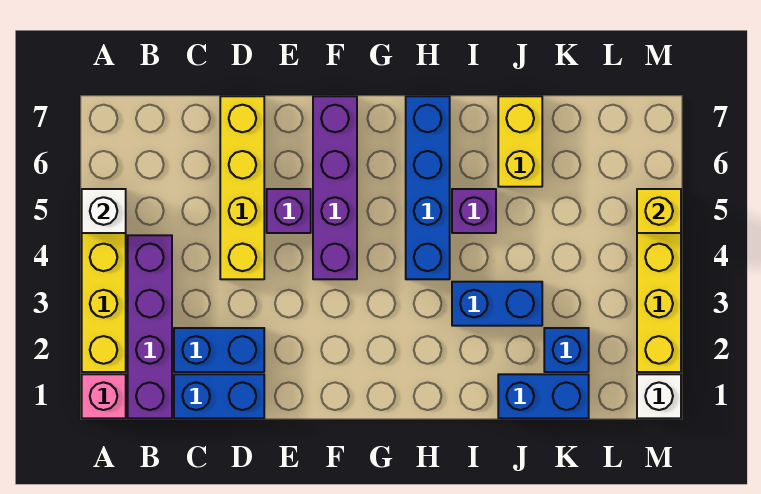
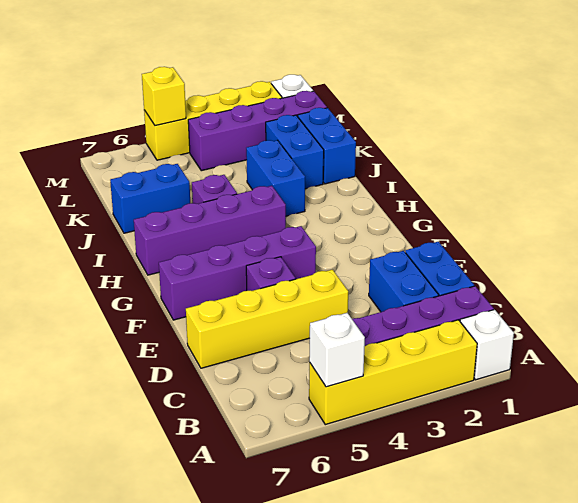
pink 1x1 brick [82,374,126,418] -> white 1x1 brick [460,310,514,380]
blue 1x4 brick [406,96,450,279] -> purple 1x4 brick [134,186,286,275]
yellow 1x2 brick [498,96,542,187] -> blue 1x2 brick [110,164,190,233]
blue 1x1 brick [544,328,589,372] -> blue 1x2 brick [266,115,324,189]
none -> purple 1x4 brick [188,91,327,171]

